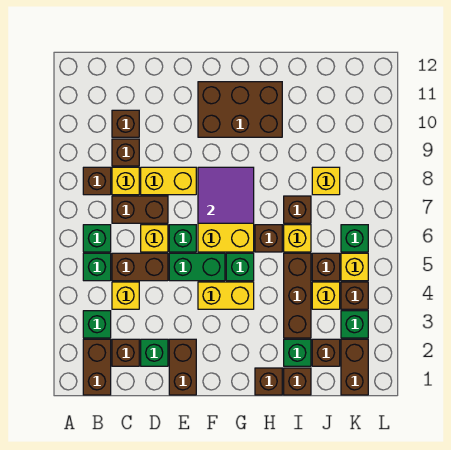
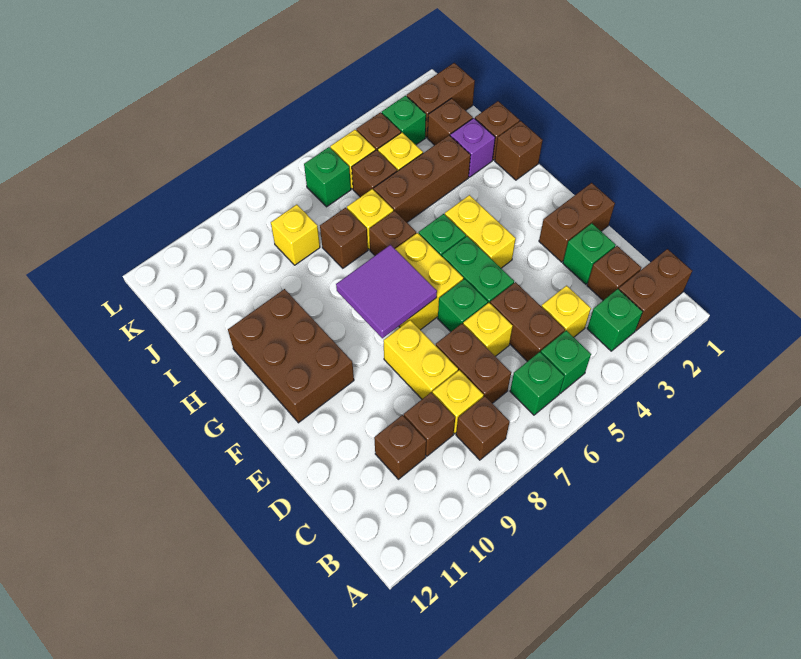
green 1x1 brick [284,339,311,366] -> purple 1x1 brick [450,118,495,177]

